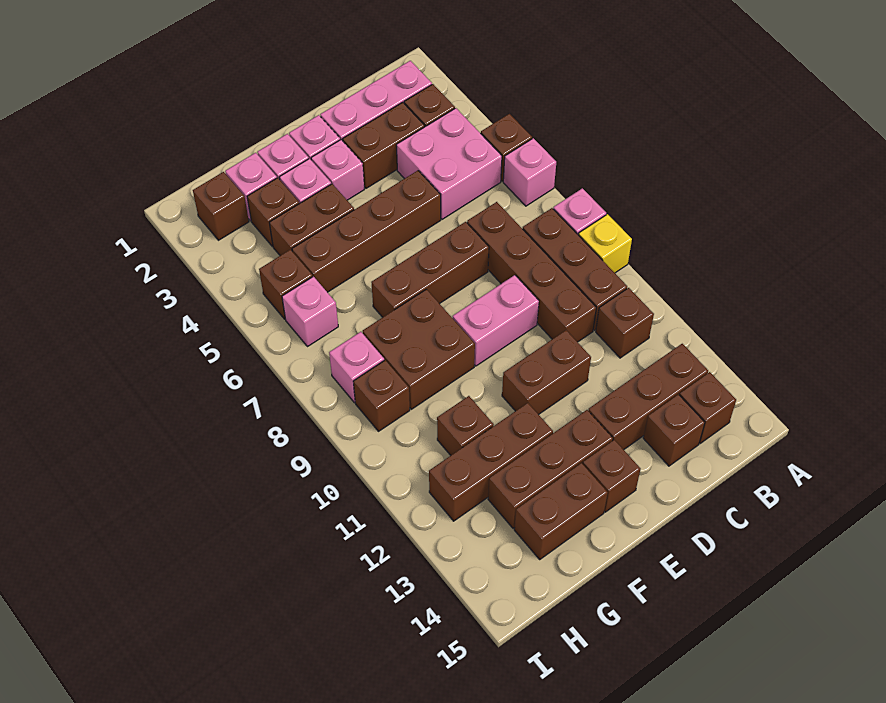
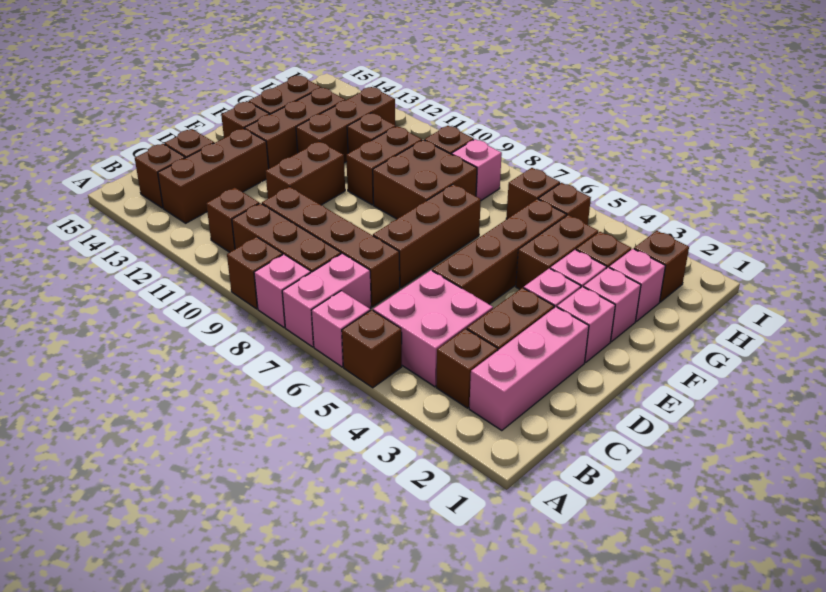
yellow 1x1 brick [578,214,632,273] -> brown 1x1 brick [227,237,283,309]
pink 1x2 brick [453,275,539,366] -> pink 1x2 brick moved to [282,253,371,347]
none -> brown 1x2 brick [346,126,422,205]
pink 1x1 brick [282,277,338,347] -> brown 1x1 brick [506,168,560,219]

